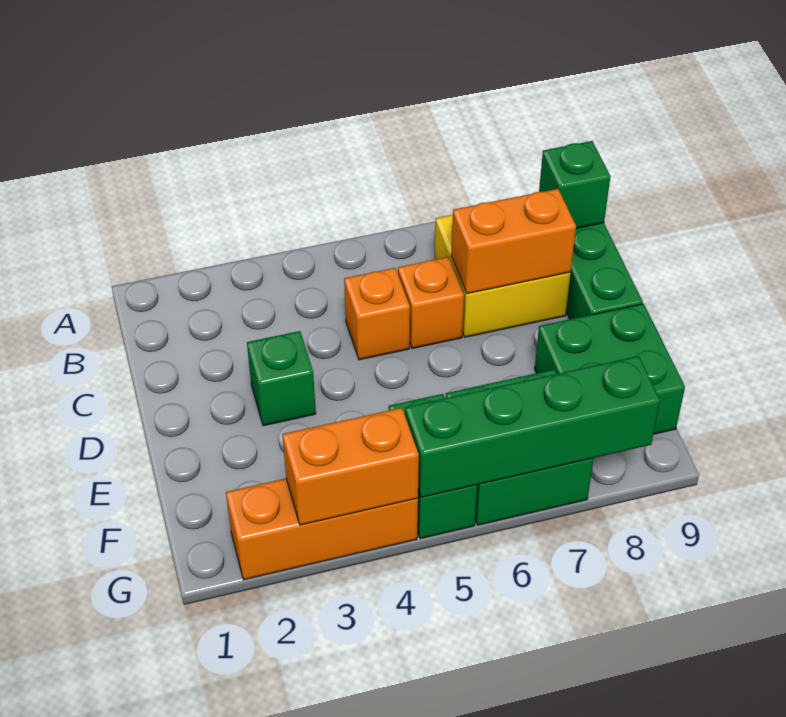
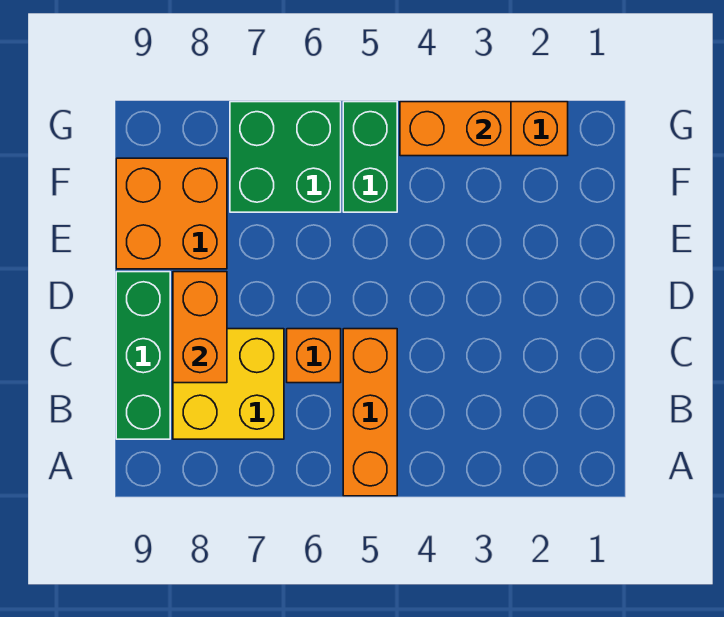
green 1x1 brick [539,141,610,228] -> none
orange 1x1 brick [344,268,410,360] -> orange 1x3 brick [343,329,397,496]
orange 1x2 brick [451,189,576,294] -> orange 1x2 brick turned to [173,272,227,383]
green 1x1 brick [247,331,316,426] -> none
green 2x2 brick [535,304,685,434] -> orange 2x2 brick [116,158,227,269]
green 1x4 brick [405,356,660,497] -> none

